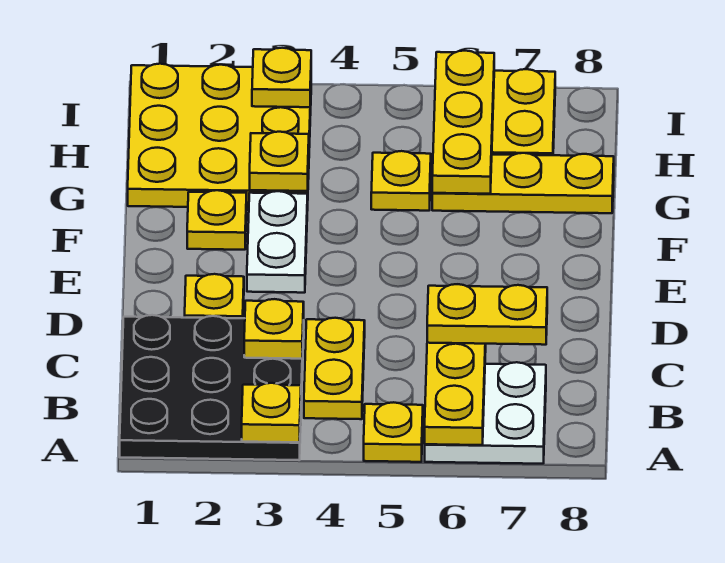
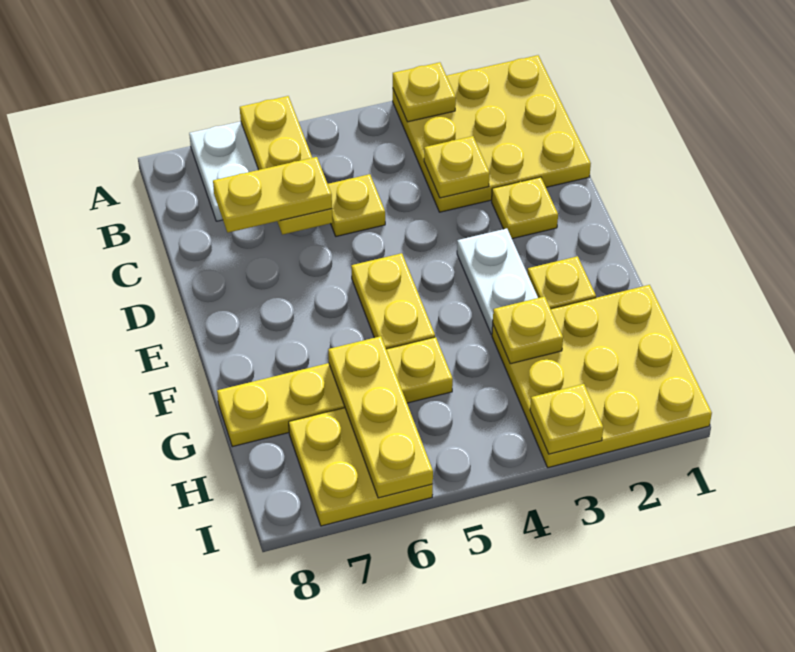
black 3x3 plate [120,315,304,460] -> yellow 3x3 plate [393,55,591,212]
yellow 1x1 plate [364,402,423,462] -> yellow 1x1 plate moved to [328,174,385,236]
yellow 1x2 plate [304,318,365,419] -> yellow 1x2 plate moved to [351,253,435,349]

